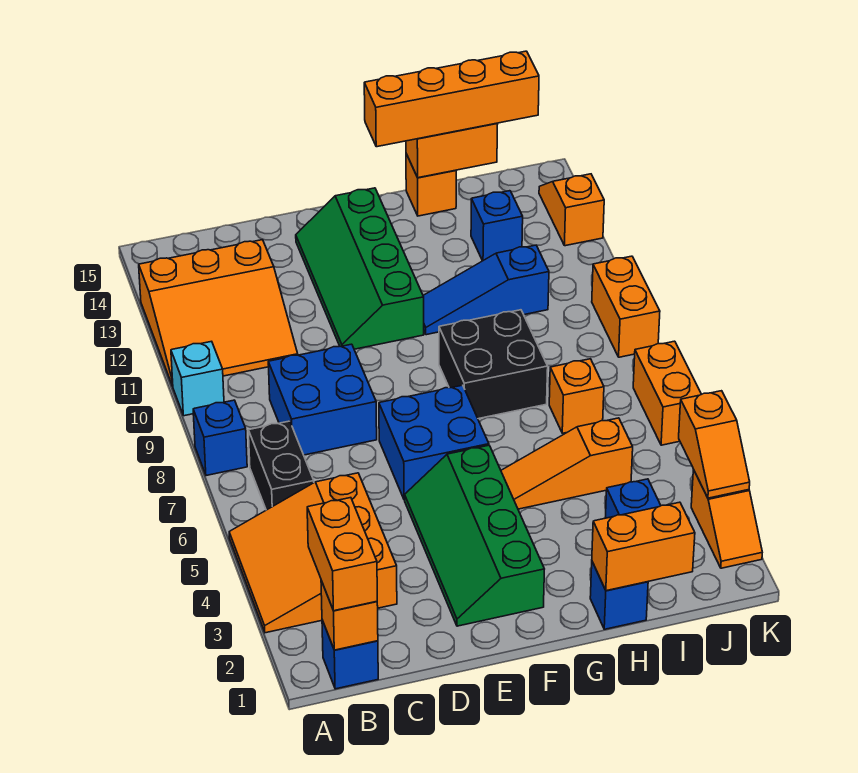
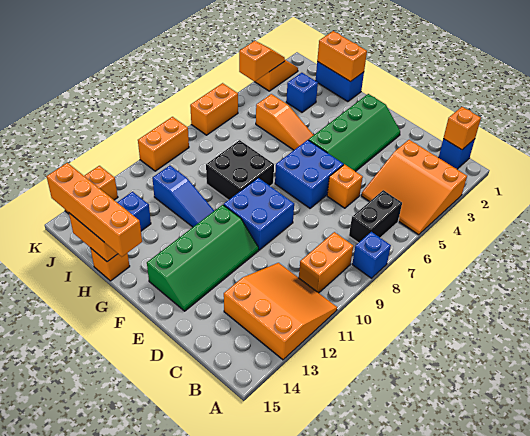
orange 3x3 slope [229,473,397,633] -> orange 3x3 slope turned to [361,140,467,235]
cyan 1x1 brick [171,341,224,416] -> none
orange 1x2 brick [307,498,377,611] -> orange 1x2 brick moved to [299,232,353,293]
blue 2x2 brick [268,344,377,455] -> blue 2x2 brick moved to [224,178,294,250]
blue 1x1 brick [590,562,648,629] -> blue 1x2 brick [316,62,364,102]
orange 1x1 brick [549,359,604,433] -> orange 1x1 brick moved to [327,164,363,208]

